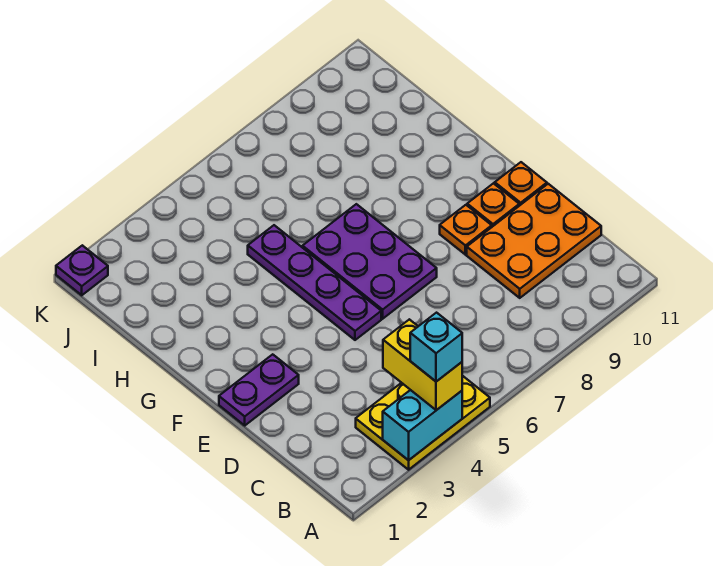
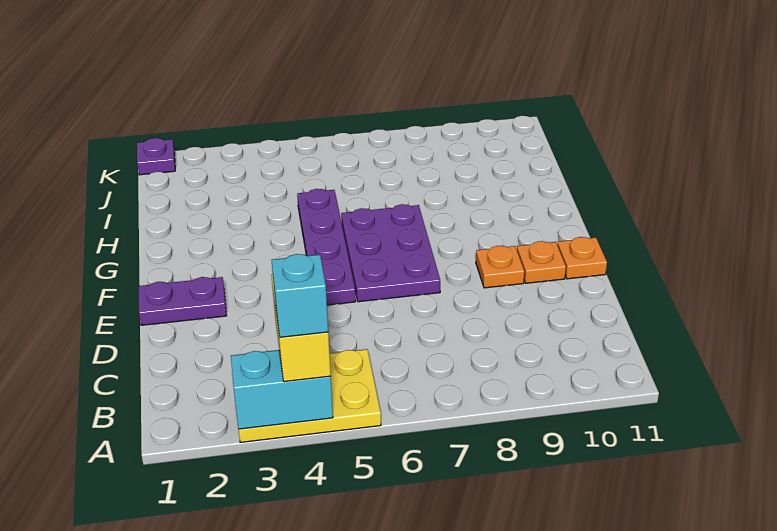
orange 2x3 plate [467,184,601,298] -> none

